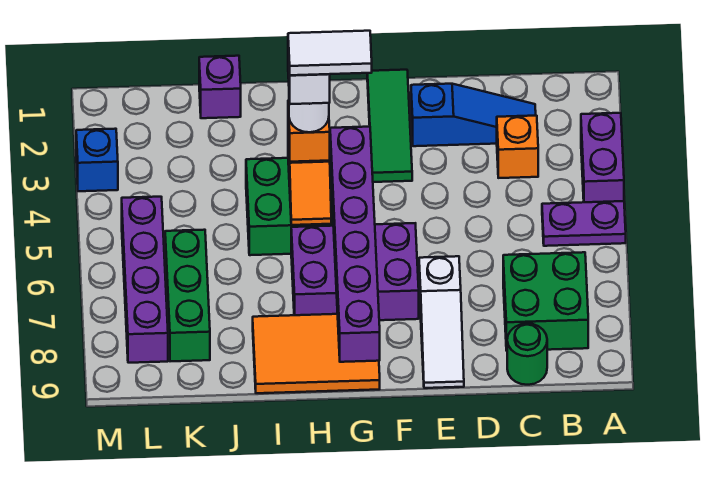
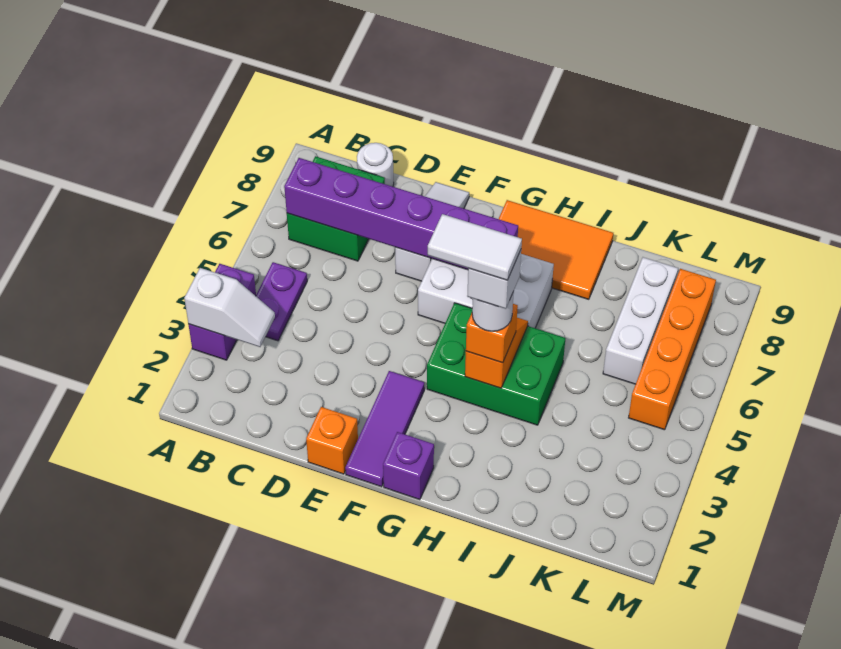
none -> white 1x2 slope [184,268,275,347]
purple 1x2 plate [542,201,626,246] -> purple 1x2 plate turned to [256,262,307,341]
blue 1x3 slope [411,84,536,146] -> none
orange 1x1 brick [497,116,538,178] -> orange 1x1 brick moved to [306,407,358,474]
green 1x1 round brick [507,323,547,385] -> white 1x1 round brick [357,143,394,187]
green 1x3 tile [367,70,412,182] -> purple 1x3 tile [345,371,424,487]
purple 2x3 brick [291,223,419,320] -> white 2x3 brick [418,254,554,328]
purple 1x6 brick [330,127,380,362] -> purple 1x6 brick turned to [284,158,518,270]
purple 1x1 brick [199,56,241,118] -> purple 1x1 brick moved to [383,432,434,500]
green 1x3 brick [165,230,210,361] -> white 1x3 brick [603,257,678,384]
purple 1x4 brick [122,197,168,363] -> orange 1x4 brick [629,269,716,430]
blue 1x1 brick [76,129,118,191] -> none

